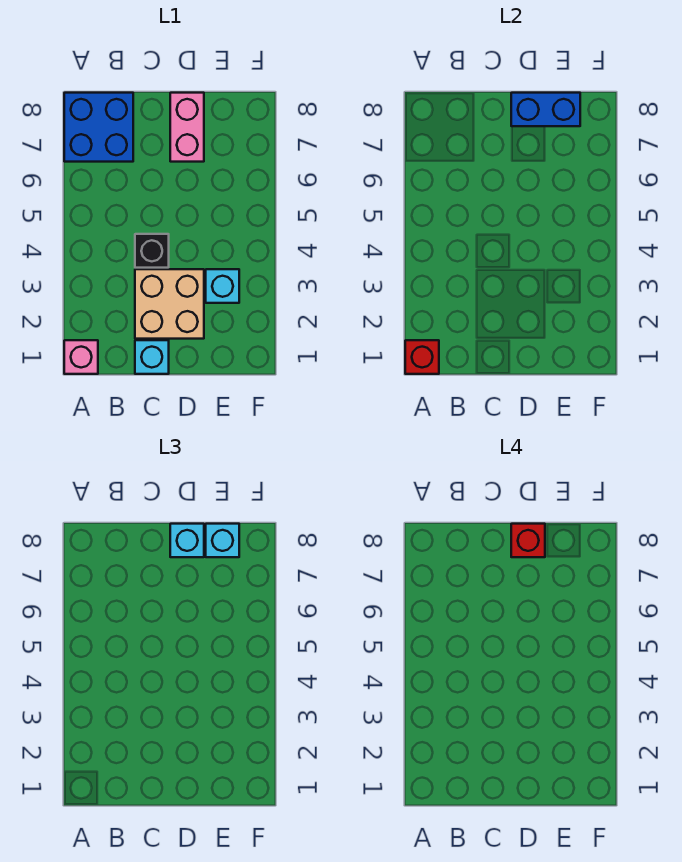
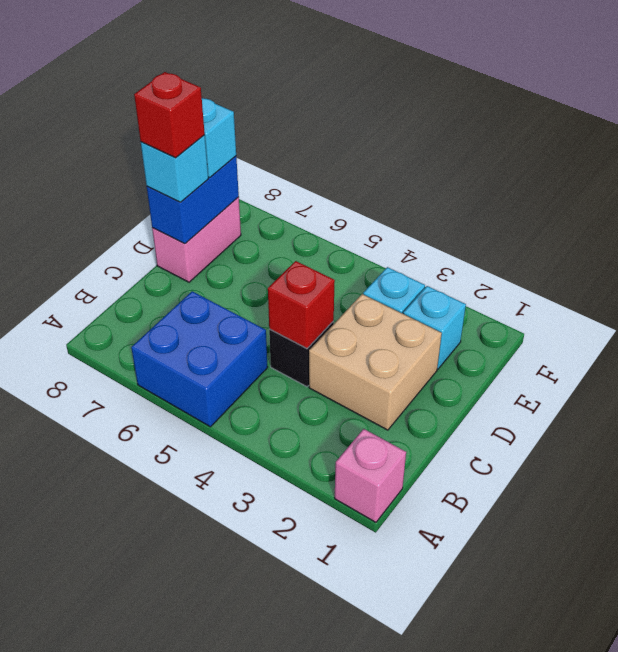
red 1x1 brick [405,340,439,374] -> red 1x1 brick moved to [268,261,335,349]
blue 2x2 brick [64,93,133,162] -> blue 2x2 brick moved to [131,291,268,427]
cyan 1x1 brick [135,340,169,374] -> cyan 1x1 brick moved to [403,286,466,369]
pink 1x2 brick [170,93,204,162] -> pink 1x2 brick turned to [152,197,241,282]

